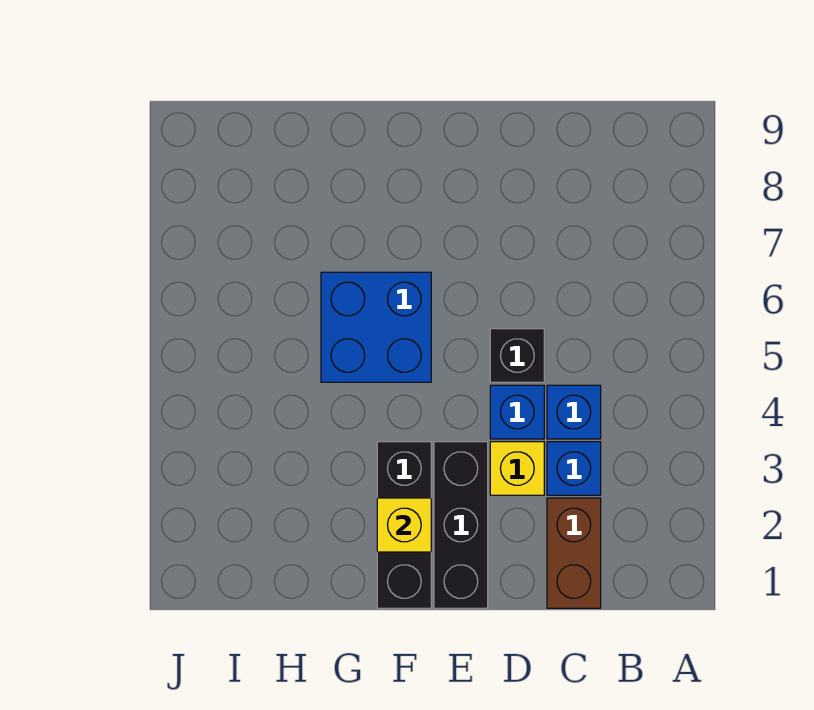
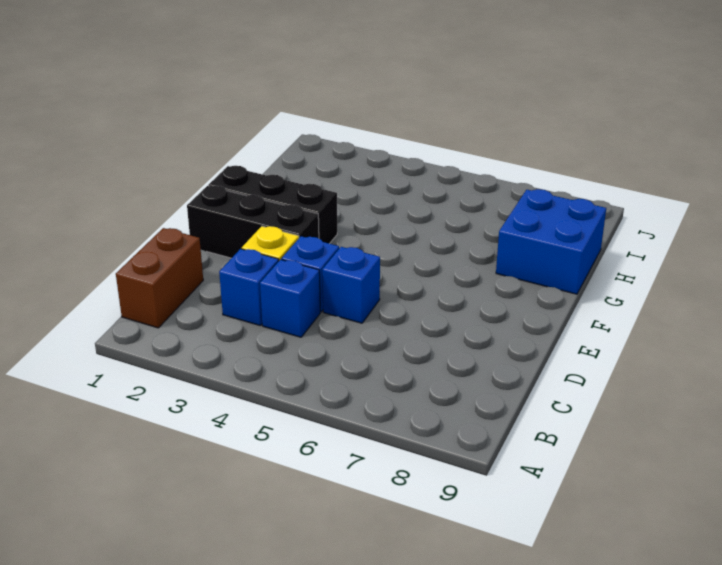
brown 1x2 brick [547,498,601,608] -> brown 1x2 brick turned to [116,228,203,328]
black 1x1 brick [490,329,544,382] -> blue 1x1 brick [322,247,380,323]
yellow 1x1 brick [377,498,431,552] -> none
blue 2x2 brick [321,272,431,382] -> blue 2x2 brick moved to [496,189,606,294]

